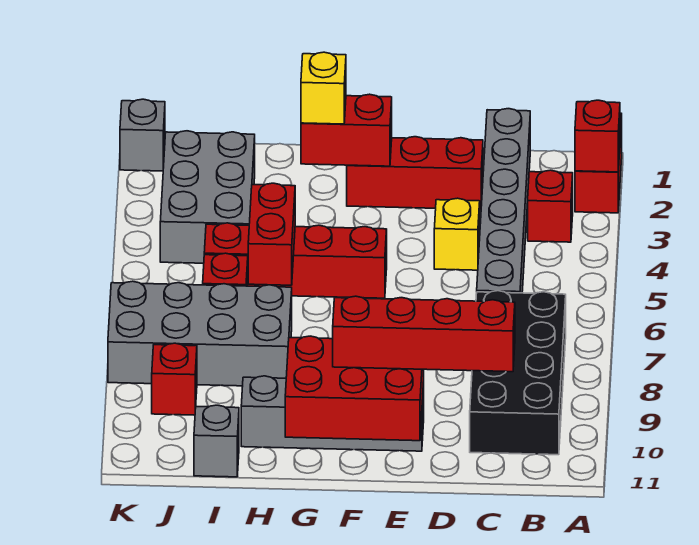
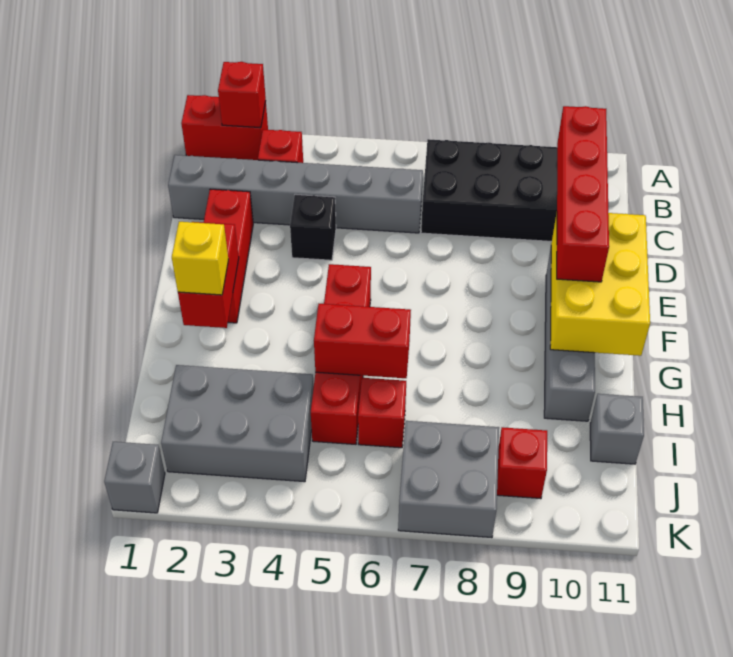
yellow 1x1 brick [434,198,480,270] -> black 1x1 brick [290,194,336,260]
red 2x3 brick [285,336,424,441] -> yellow 2x3 brick [550,213,650,356]
grey 2x4 brick [108,281,292,386] -> grey 2x2 brick [398,421,499,538]

